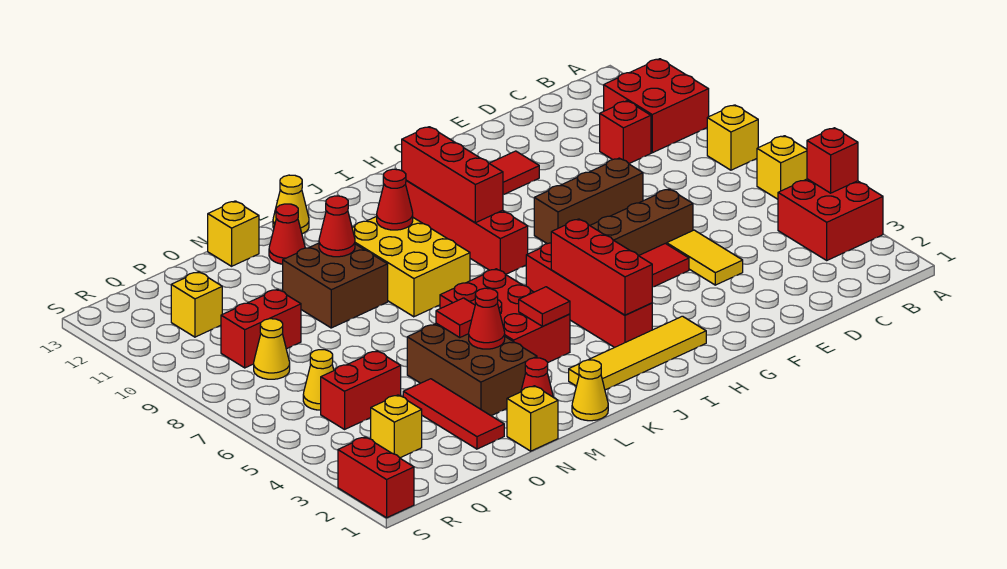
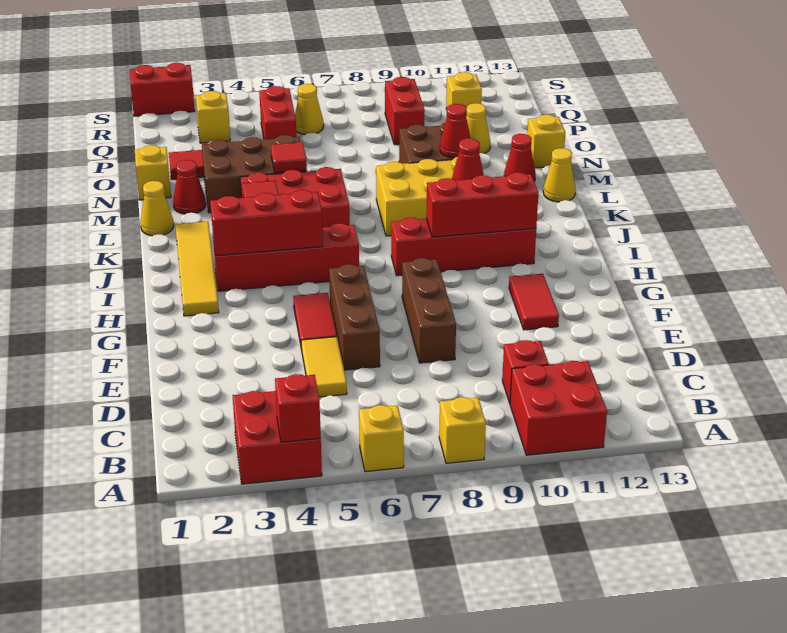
yellow 1x2 tile [667,230,743,285] -> yellow 1x2 tile turned to [301,337,347,397]
red 1x1 cone [469,288,505,349] -> none
yellow 1x1 cone [254,319,290,379] -> yellow 1x1 cone moved to [466,103,490,154]

